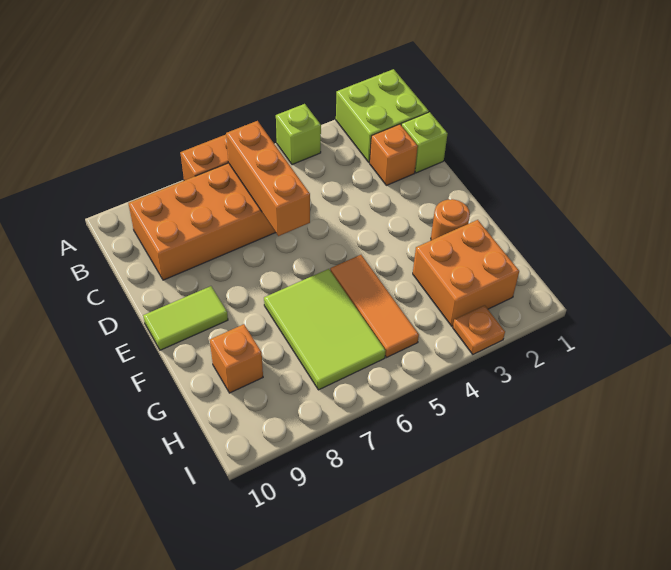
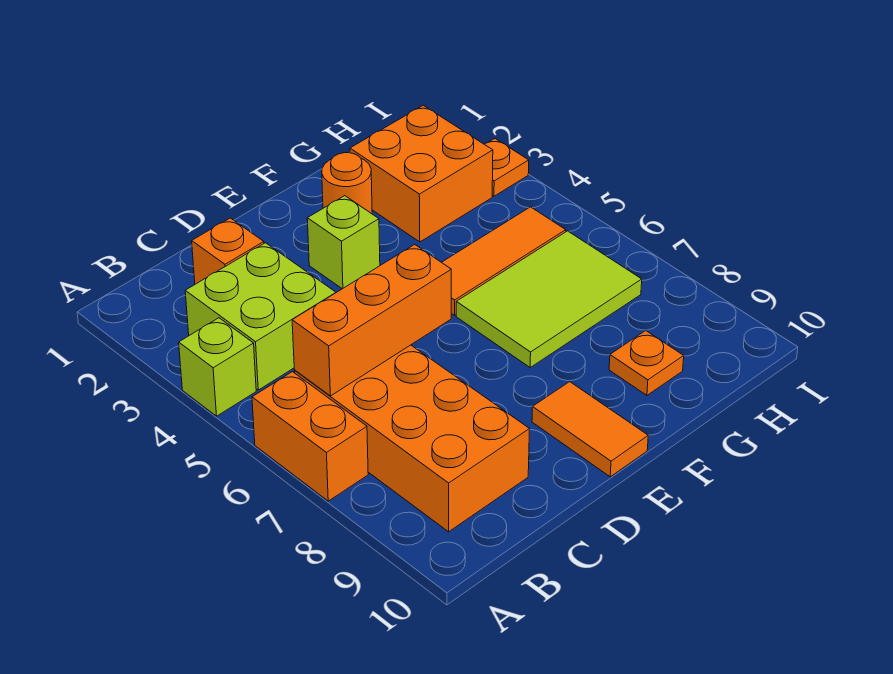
lime 2x2 brick [336,69,429,162] -> lime 2x2 brick moved to [185,243,336,390]
lime 1x1 brick [401,112,448,173] -> lime 1x1 brick moved to [307,196,380,289]
lime 1x2 tile [143,286,228,350] -> orange 1x2 tile [532,382,648,477]
orange 1x1 brick [210,324,263,393] -> orange 1x1 plate [609,331,684,395]

